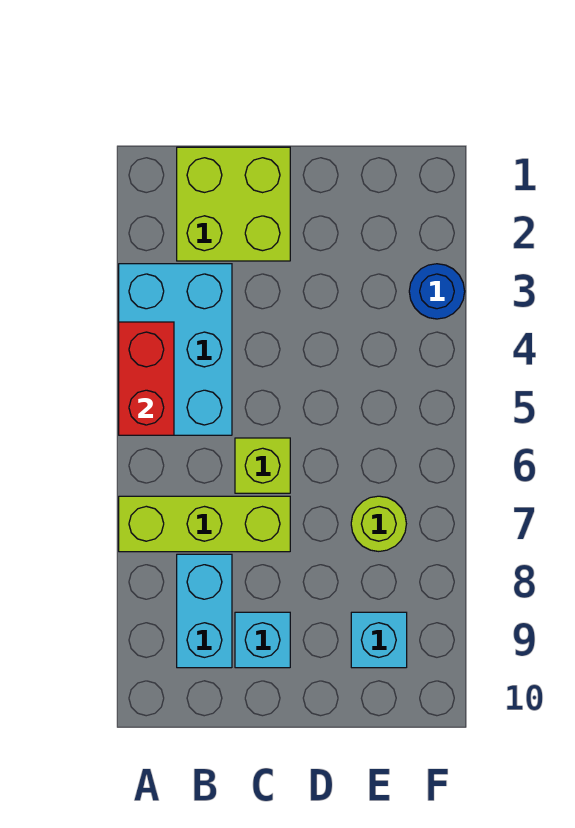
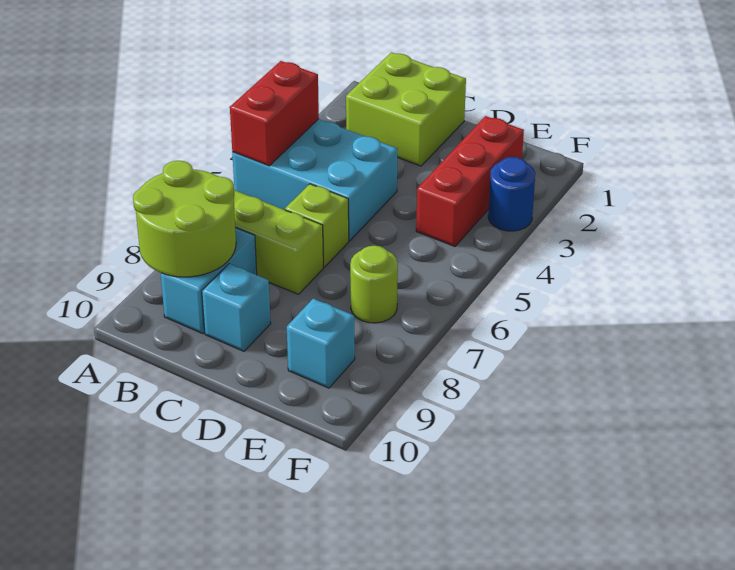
cyan 2x3 brick [119,264,232,435] -> cyan 2x3 brick turned to [232,119,398,241]
none -> lime 2x2 round brick [133,161,236,277]
none -> red 1x3 brick [416,116,524,246]

